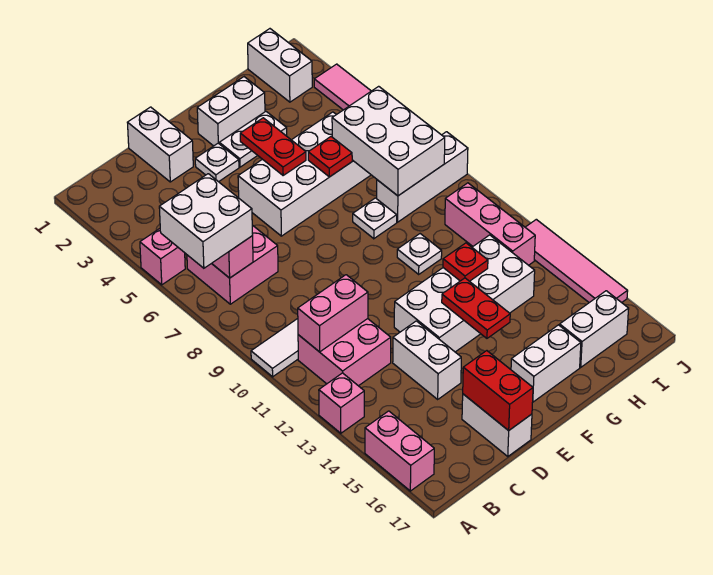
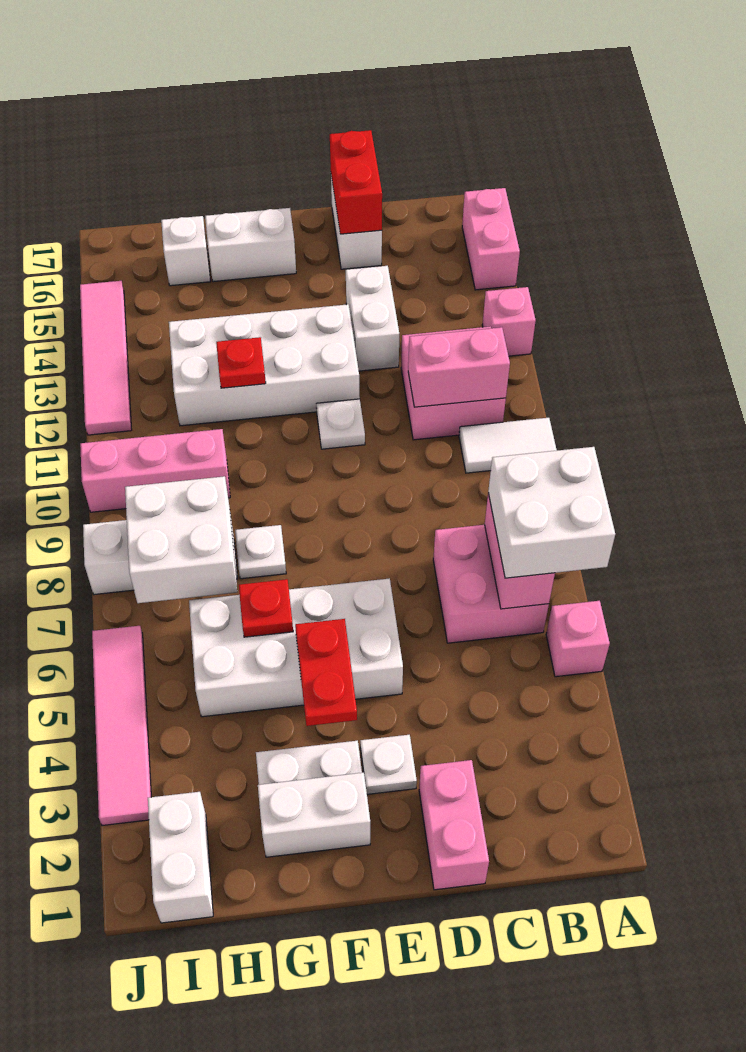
white 1x2 brick [127,107,193,182] -> pink 1x2 brick [419,760,489,890]
red 1x2 plate [442,278,510,338] -> none
white 1x1 plate [397,234,442,274] -> white 1x1 plate moved to [316,399,365,449]
white 2x3 brick [332,86,445,196] -> white 2x2 brick [125,476,237,603]
white 1x2 brick [560,291,629,367] -> white 1x1 brick [161,216,210,286]
pink 1x3 brick [445,183,535,265] -> pink 1x3 brick turned to [80,429,230,512]

